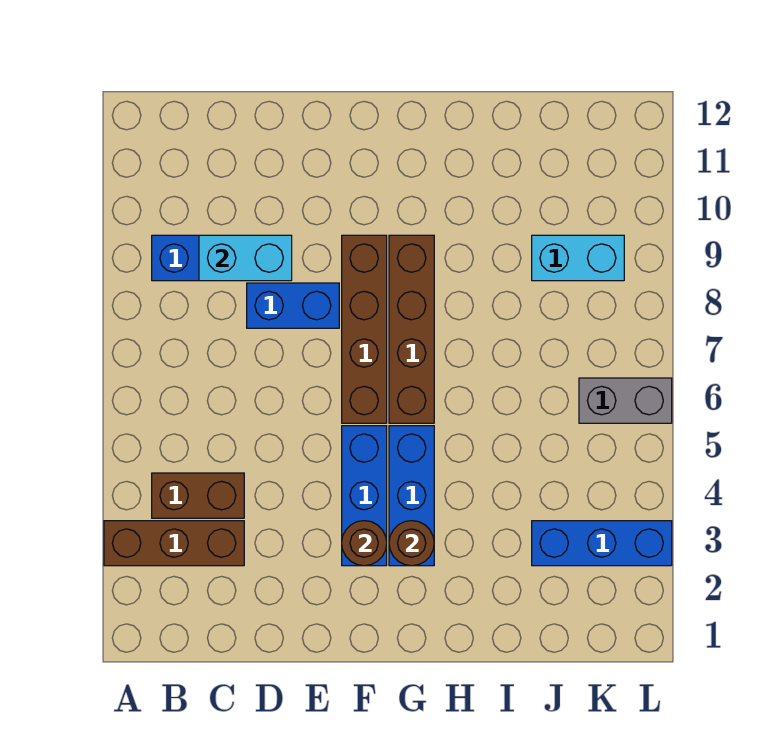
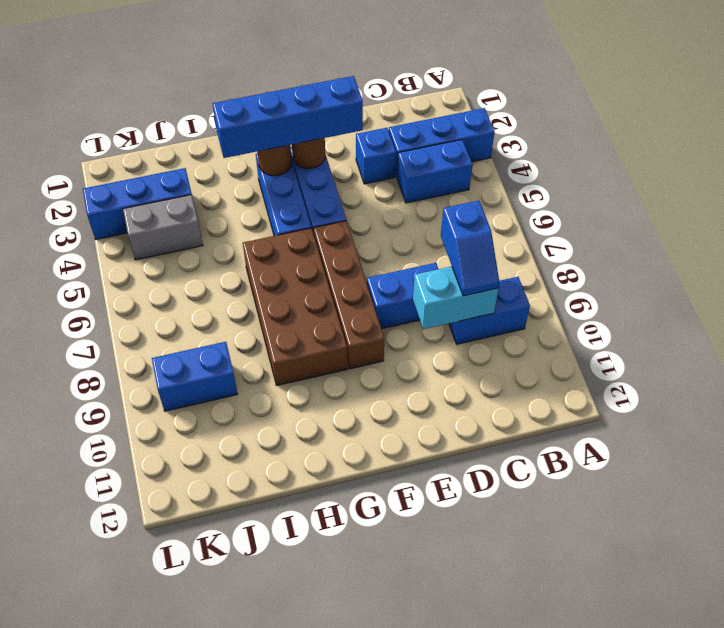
brown 1x3 brick [104,521,244,566] -> blue 1x3 brick [389,108,495,177]
brown 1x2 brick [152,473,244,518] -> blue 1x2 brick [397,140,472,203]
none -> blue 1x2 slope [441,201,499,296]
none -> blue 1x1 brick [356,128,396,184]
none -> blue 1x4 brick [213,76,363,158]
brown 1x4 brick [389,235,434,423] -> brown 2x4 brick [243,228,348,385]
cyan 1x2 brick [532,235,624,281] -> blue 1x2 brick [152,342,237,411]
grey 1x2 brick [579,378,672,423] -> grey 1x2 brick moved to [123,195,203,260]

